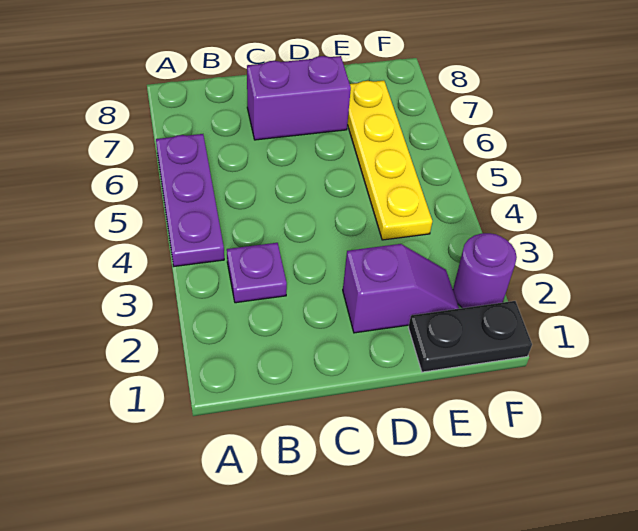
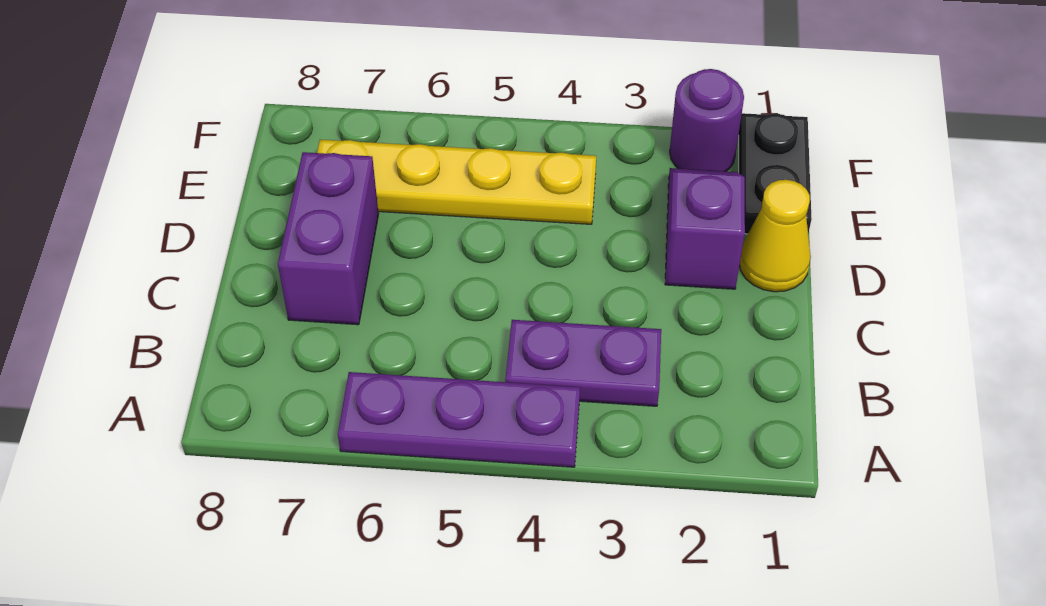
purple 1x1 plate [227,243,287,303] -> purple 1x2 plate [505,320,661,406]
none -> yellow 1x1 cone [740,180,811,292]

